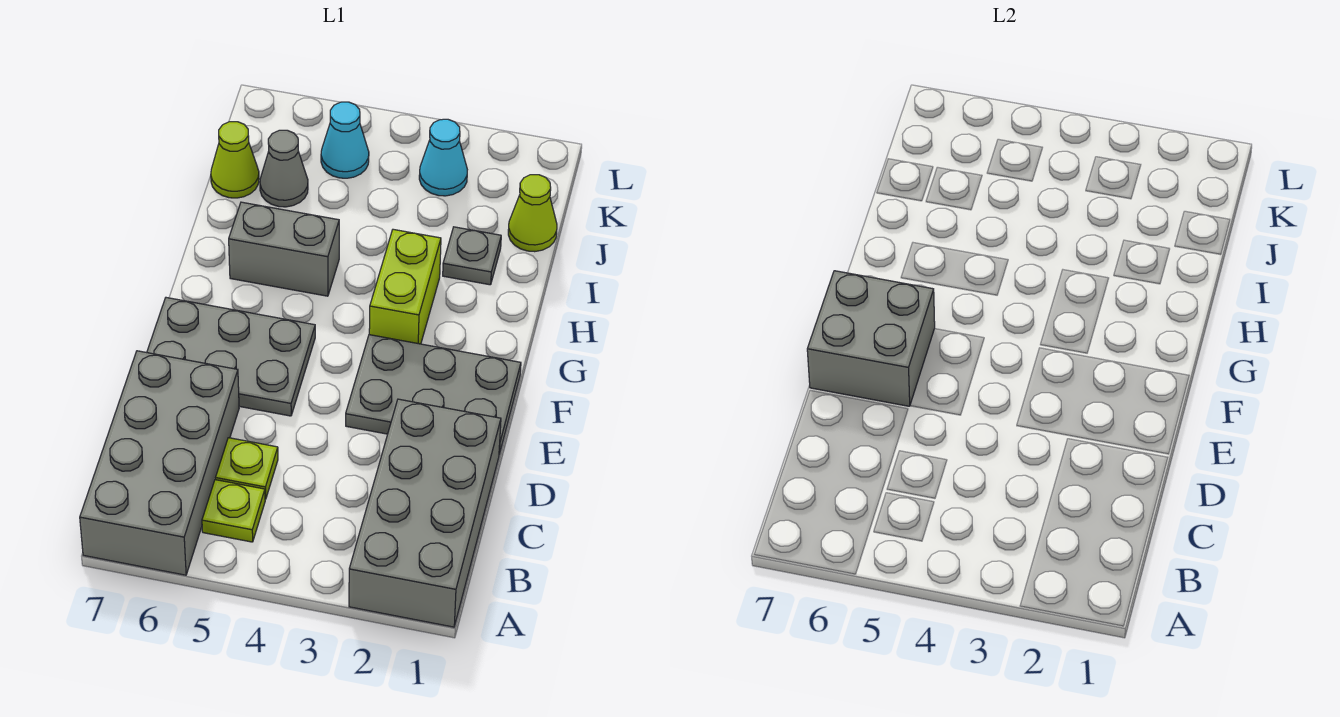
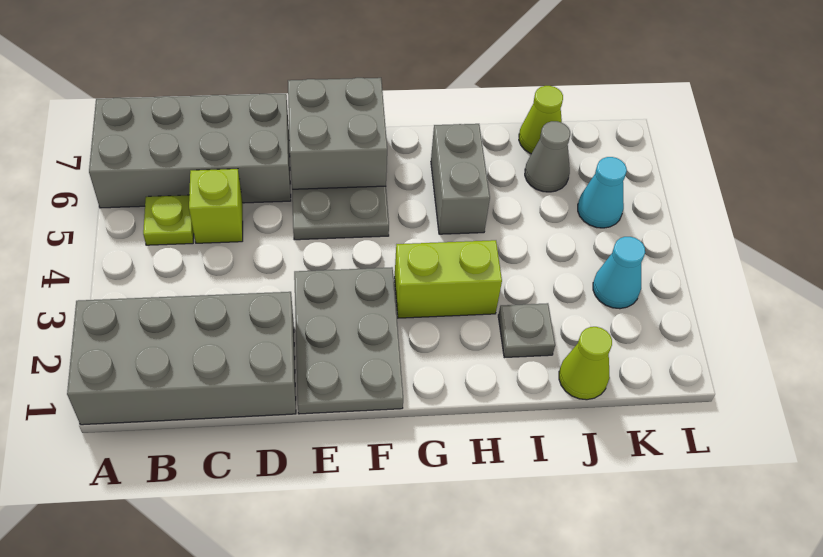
lime 1x1 plate [216,438,278,499] -> lime 1x1 brick [189,169,243,243]

